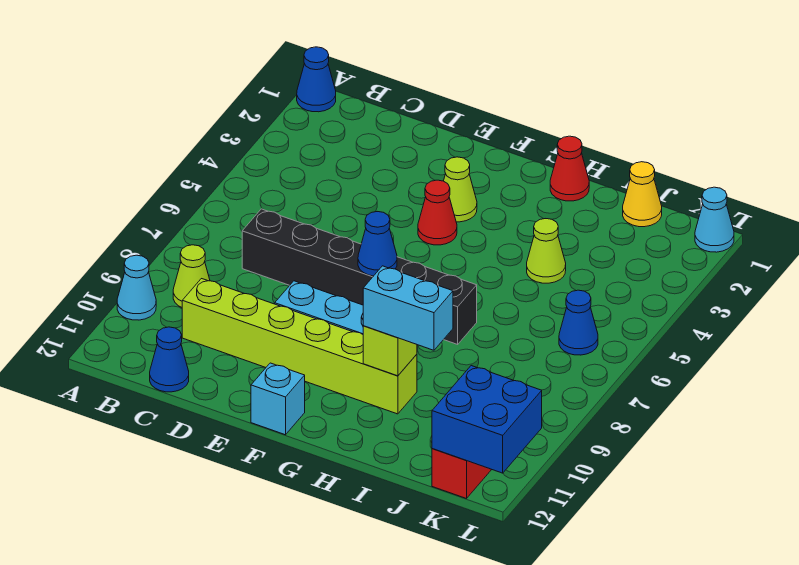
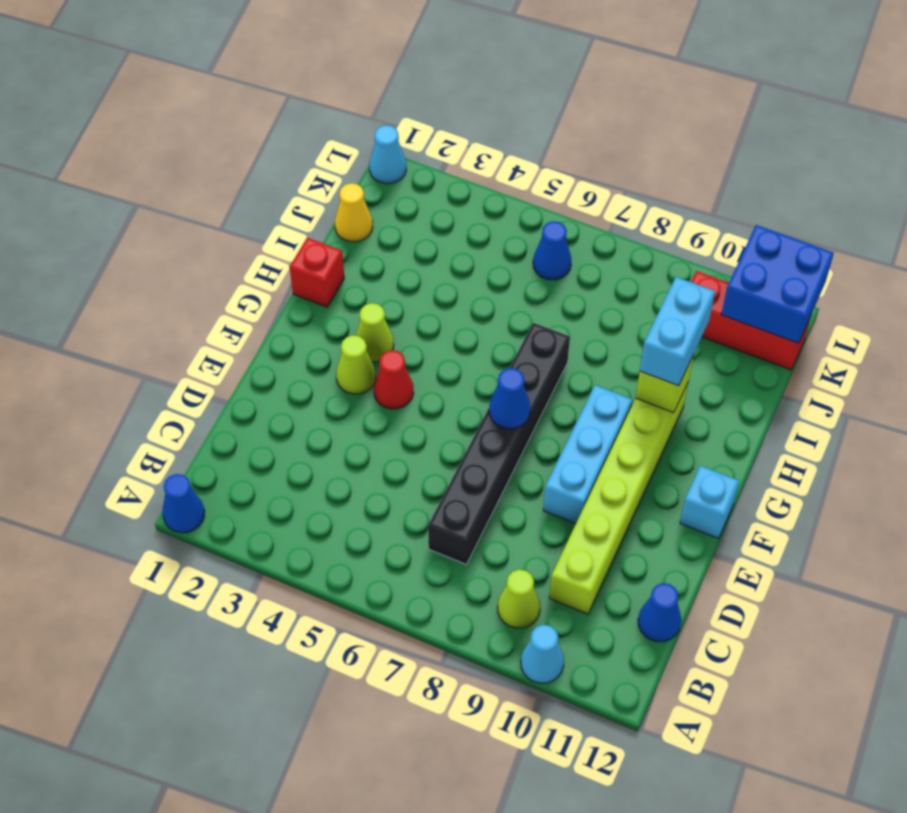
red 1x1 cone [550,136,589,201] -> red 1x1 brick [290,238,344,307]
lime 1x1 cone [527,219,566,283] -> lime 1x1 cone moved to [356,303,394,362]

